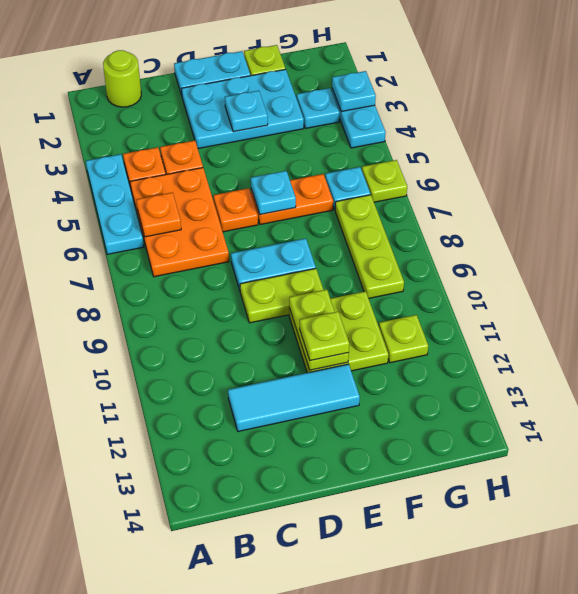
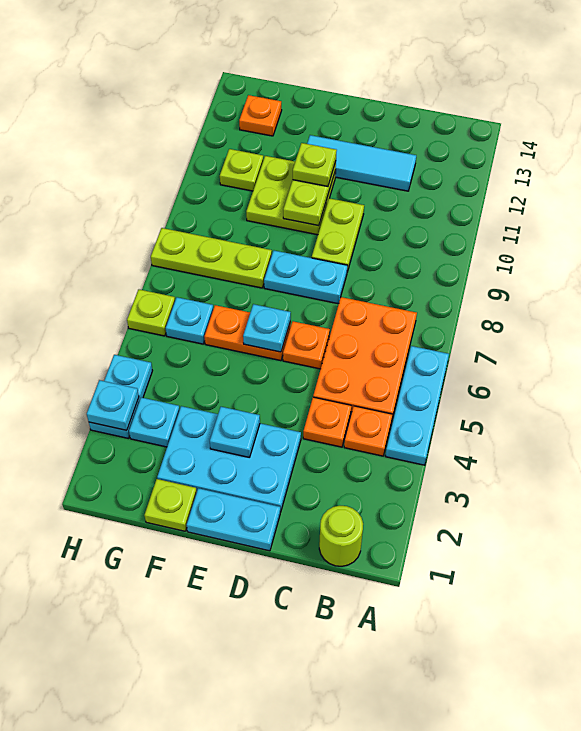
orange 1x1 plate [136,192,181,237] -> orange 1x1 plate moved to [239,95,282,136]
lime 1x2 plate [240,269,323,323] -> lime 1x2 plate turned to [312,198,364,271]
lime 1x3 plate [335,195,404,298] -> lime 1x3 plate turned to [151,228,272,288]

